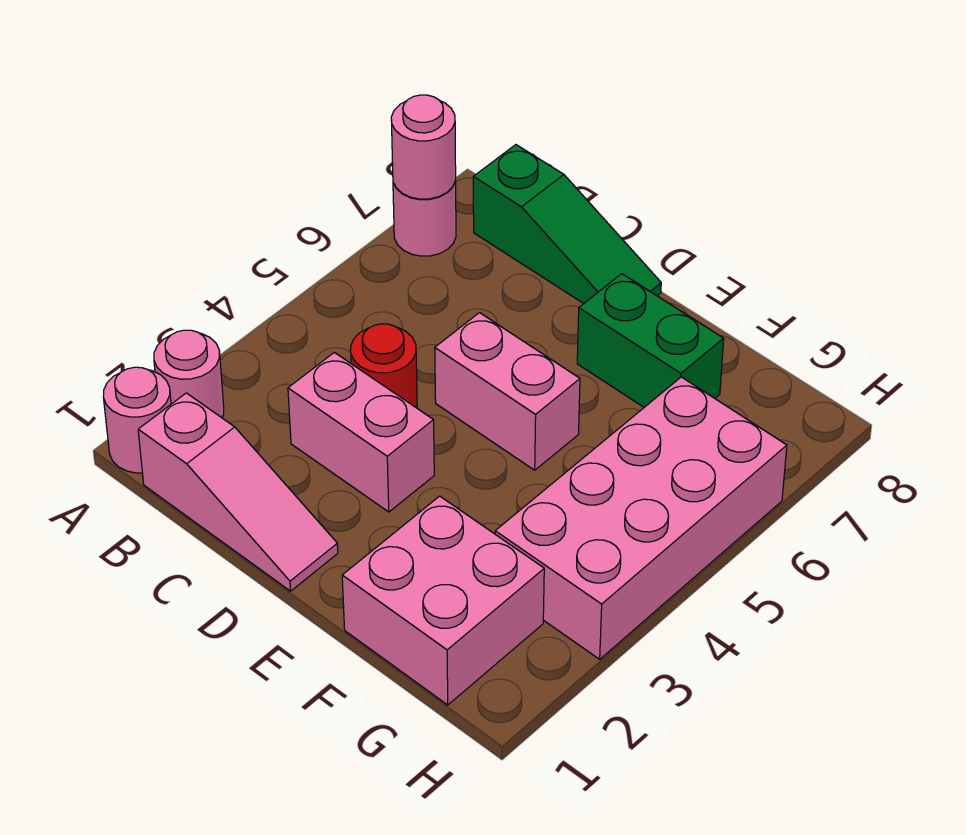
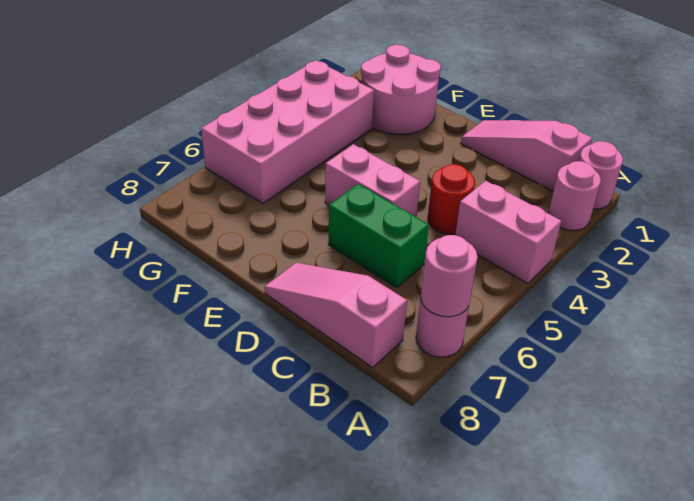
green 1x3 slope [473,145,661,304] -> pink 1x3 slope [265,263,407,367]
pink 1x2 brick [288,352,434,512] -> pink 1x2 brick moved to [455,180,561,283]
green 1x2 brick [577,274,724,407] -> green 1x2 brick moved to [328,184,429,288]
pink 2x2 brick [342,496,544,705] -> pink 2x2 round brick [361,45,441,135]

